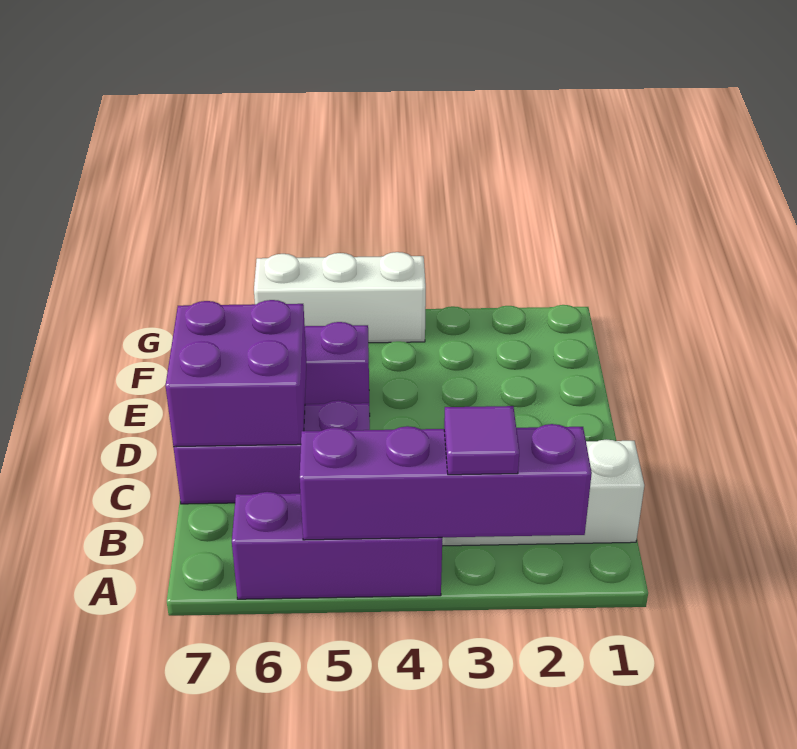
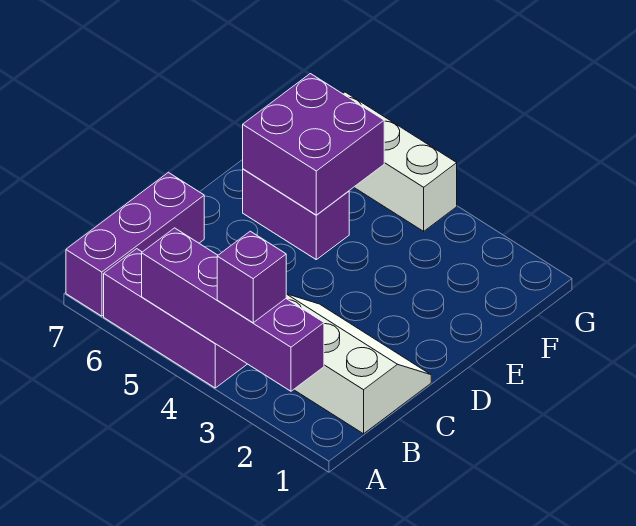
purple 1x1 tile [444,406,519,475] -> purple 1x1 brick [217,231,286,323]
purple 1x3 brick [173,400,370,504] -> purple 1x3 brick turned to [66,172,204,316]
purple 2x2 brick [165,300,306,447] -> purple 2x2 brick moved to [243,74,384,215]

